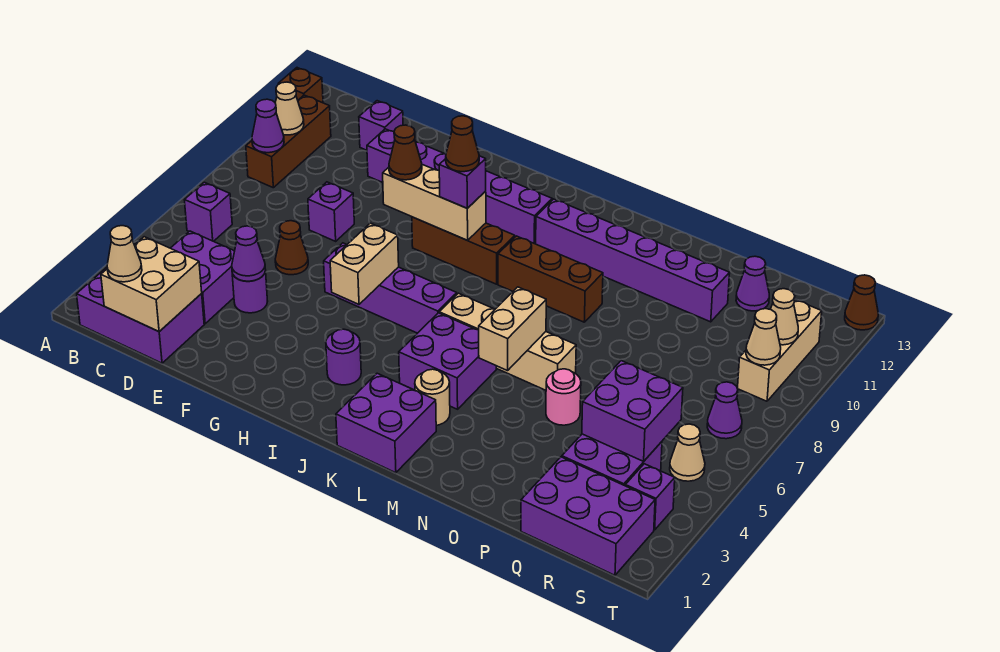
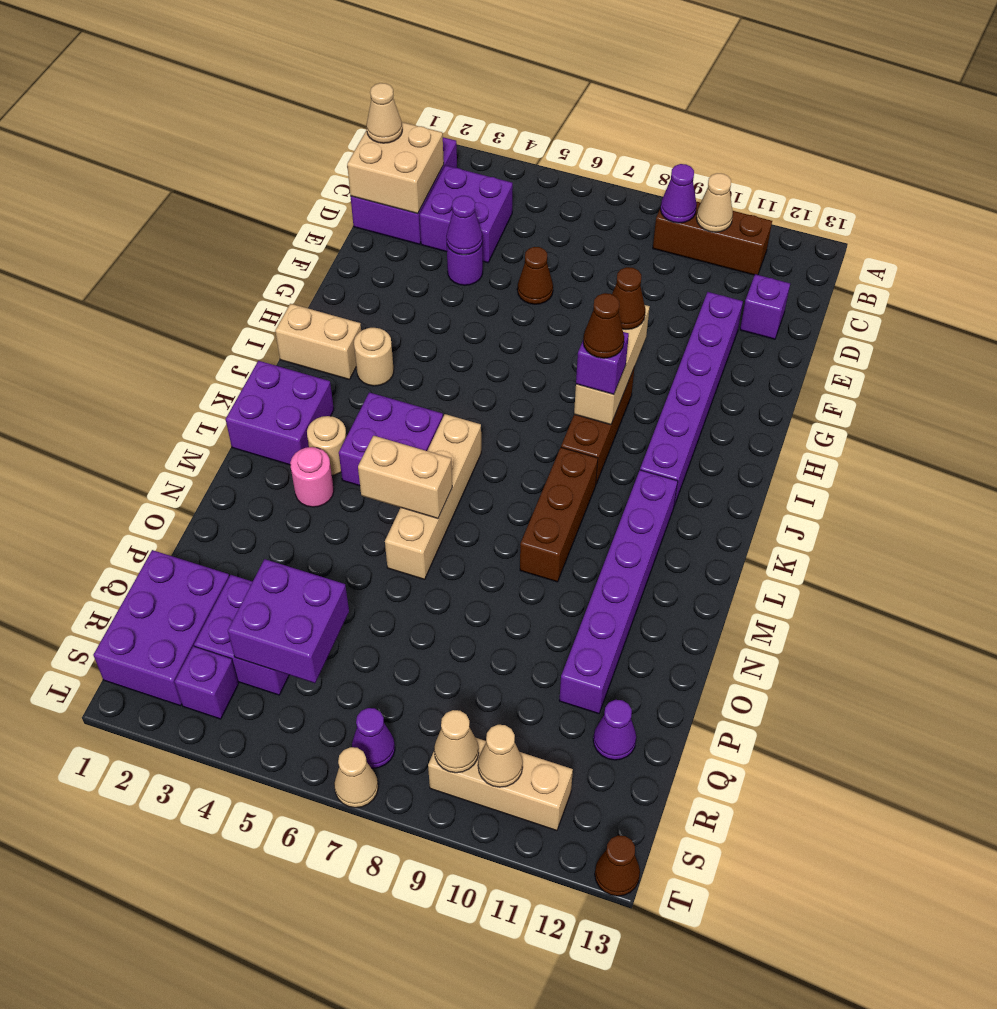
brown 1x1 brick [278,68,323,103] -> none
purple 1x1 brick [185,182,232,241] -> none
purple 1x1 brick [308,182,354,241] -> none
purple 1x4 brick [324,243,457,333] -> none
tan 1x2 brick [330,223,399,304] -> tan 1x2 brick moved to [275,304,361,380]
purple 1x1 round brick [326,329,361,385] -> tan 1x1 round brick [354,328,394,386]
pink 1x1 round brick [546,369,581,425] -> pink 1x1 round brick moved to [290,447,334,507]
tan 1x1 cone [670,424,705,481] -> tan 1x1 cone moved to [334,747,378,808]

